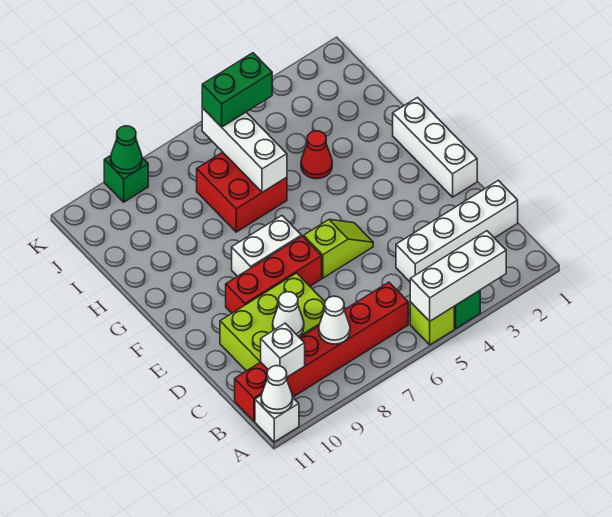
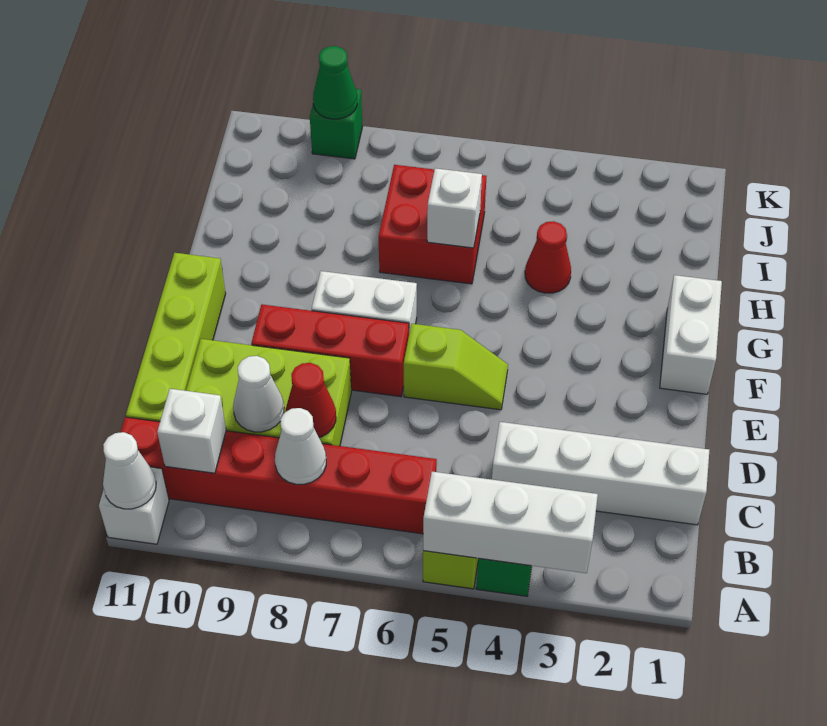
none -> red 1x1 cone [286,363,336,437]
none -> lime 1x4 brick [126,253,226,422]
white 1x3 brick [393,98,477,197] -> white 1x2 brick [660,275,722,394]
white 1x3 brick [202,108,287,192] -> white 1x1 brick [427,168,482,248]
green 1x2 brick [202,53,272,127] -> none

